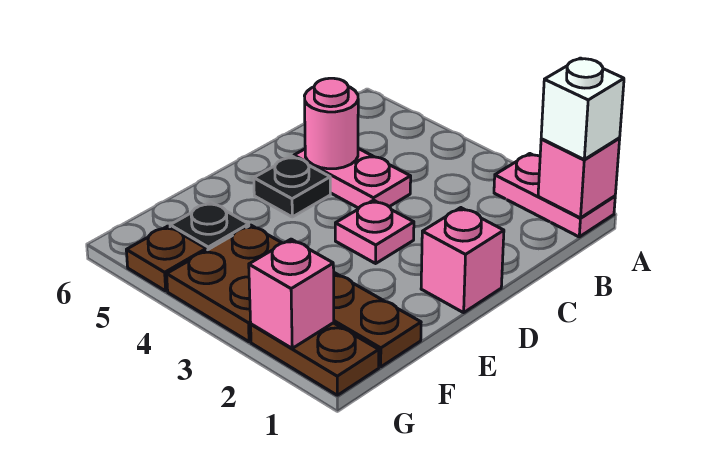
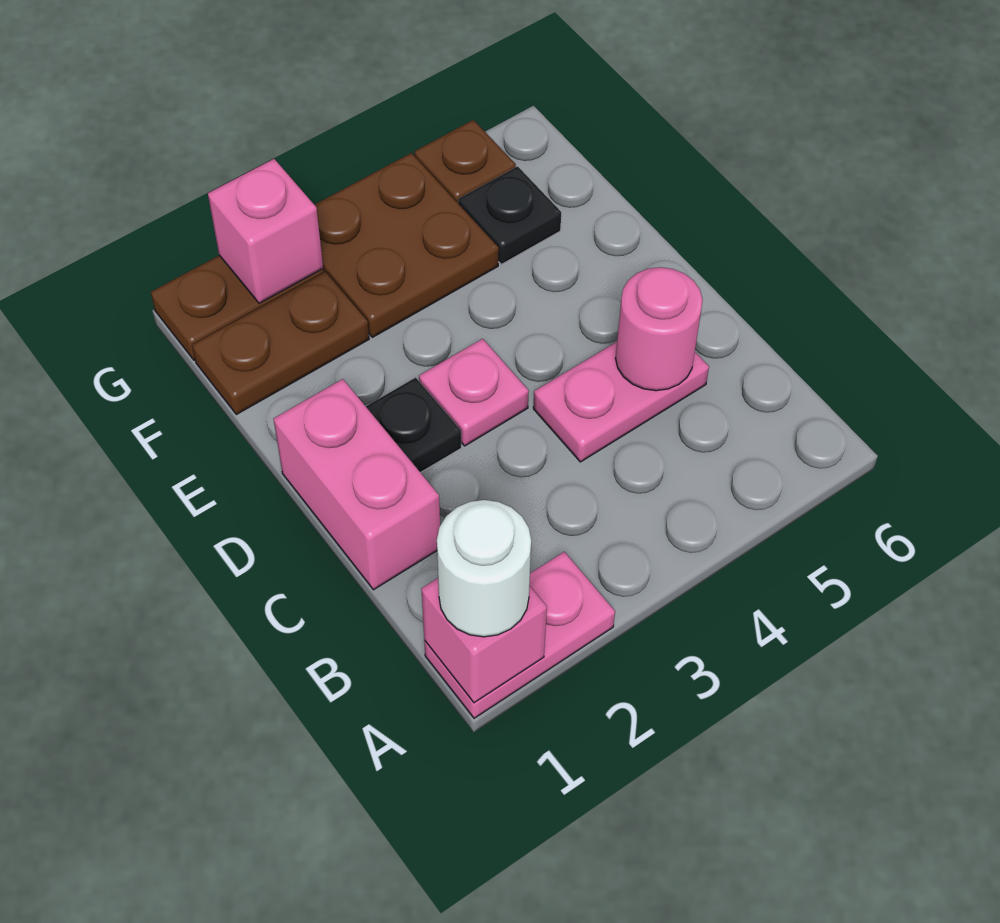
white 1x1 brick [541,58,624,159] -> white 1x1 round brick [437,500,531,637]
pink 1x1 brick [421,208,504,313] -> pink 1x2 brick [274,379,440,590]
black 1x1 plate [254,156,330,217] -> black 1x1 plate moved to [366,377,461,473]

